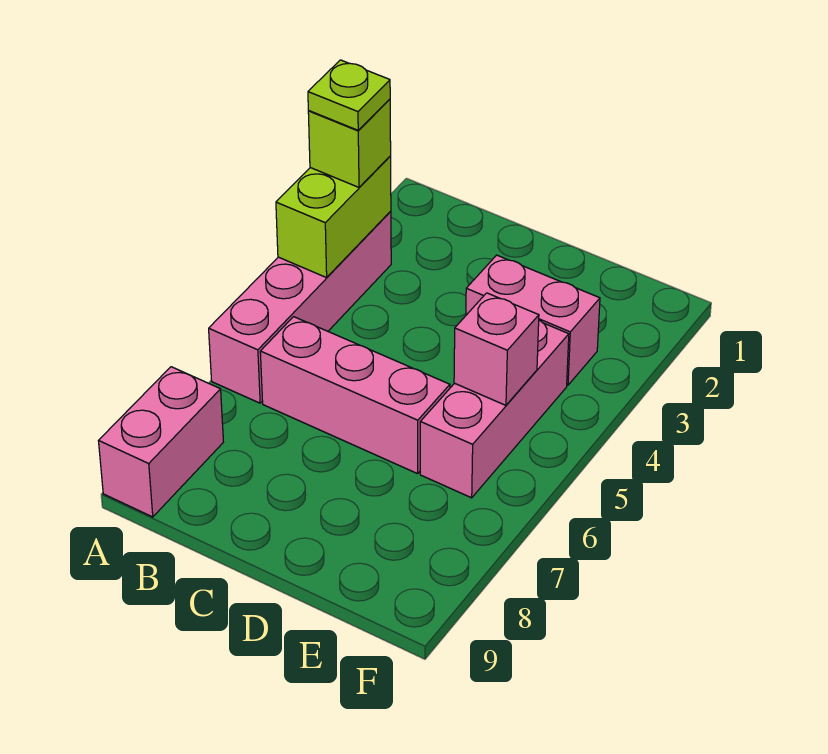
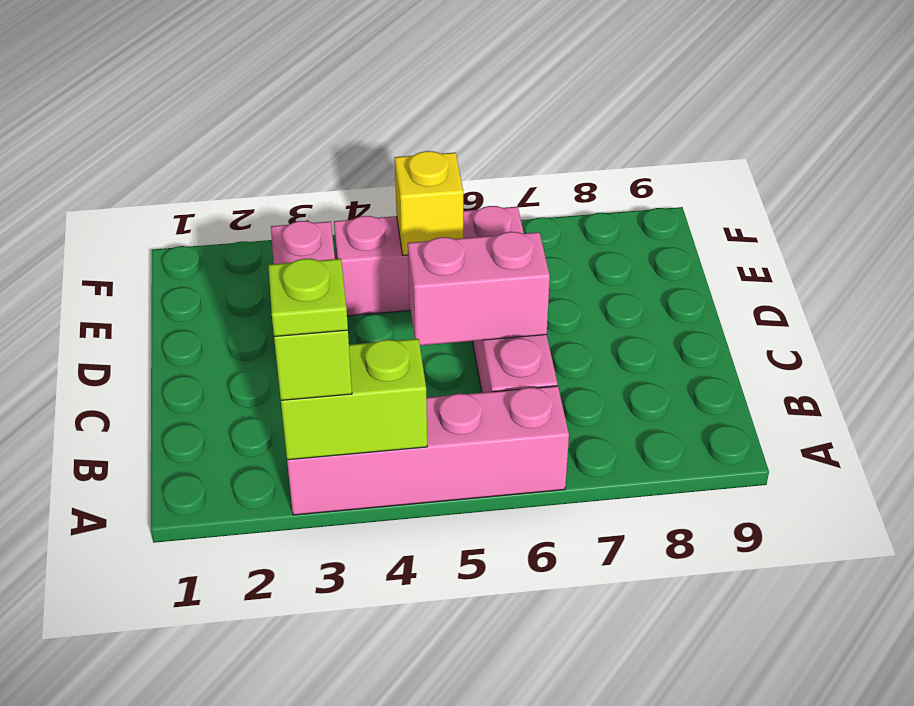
pink 1x2 brick [99,367,223,517] -> pink 1x2 brick moved to [408,232,550,345]
pink 1x1 brick [454,293,539,405] -> yellow 1x1 brick [395,151,463,255]

